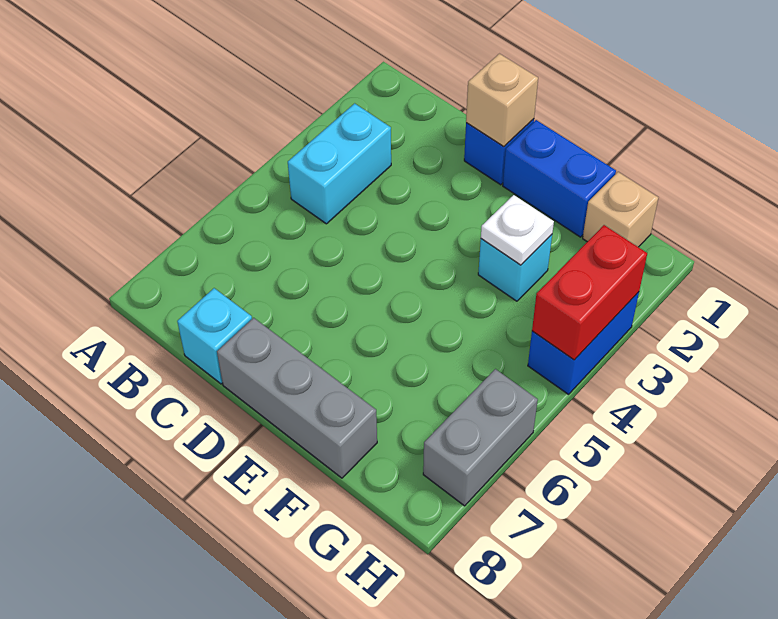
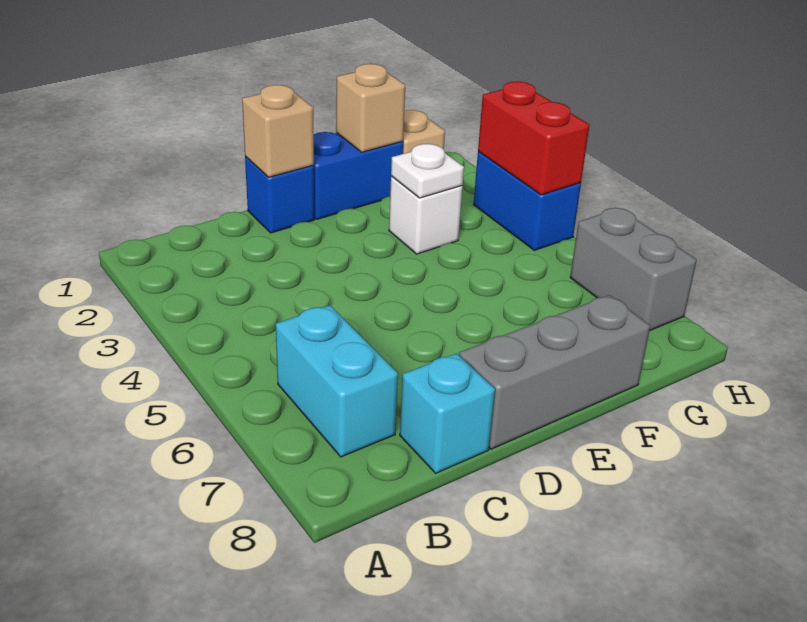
cyan 1x2 brick [288,103,391,224] -> cyan 1x2 brick moved to [276,305,398,457]
none -> tan 1x1 brick [336,64,405,152]
cyan 1x1 brick [478,235,552,301] -> white 1x1 brick [389,176,462,254]

